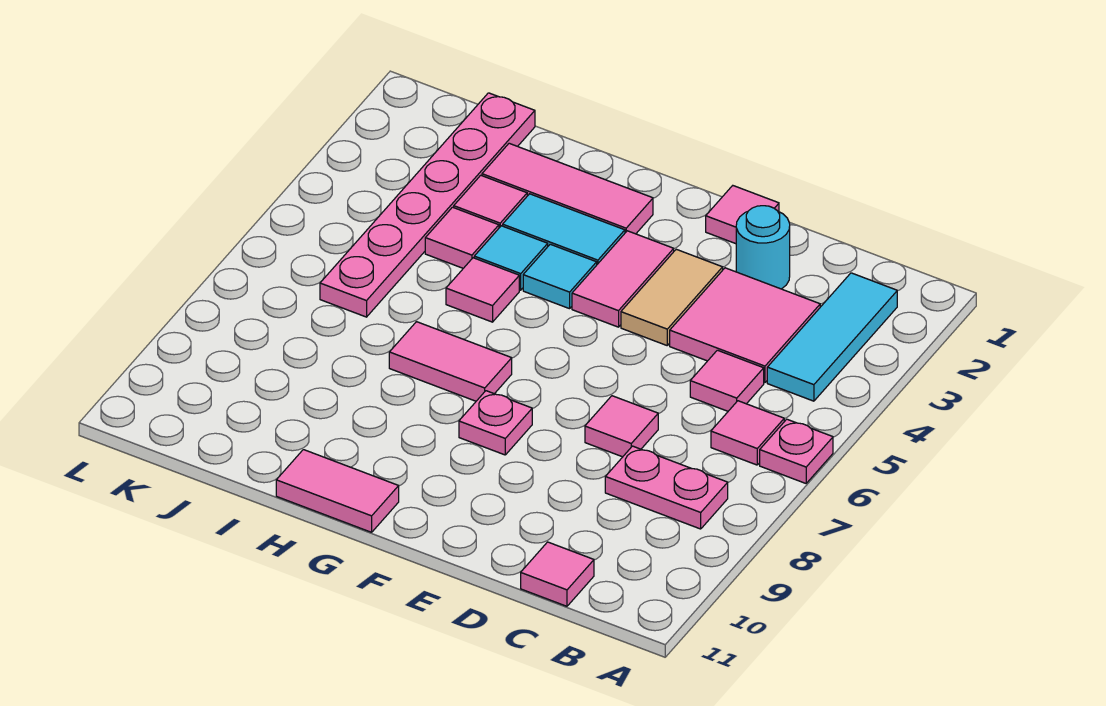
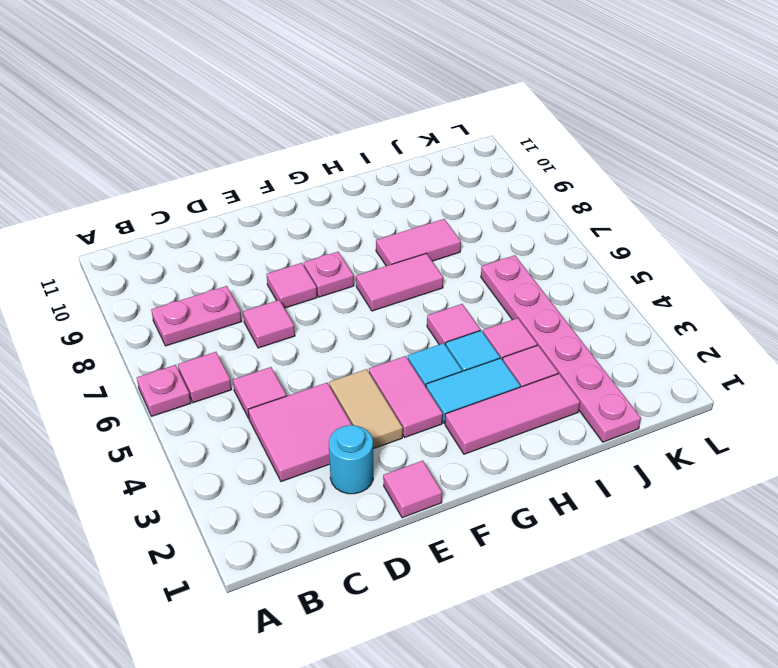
cyan 1x3 tile [767,273,897,401] -> none
pink 1x1 tile [521,542,594,606] -> pink 1x1 tile moved to [267,263,317,308]
pink 1x2 tile [276,450,399,532] -> pink 1x2 tile moved to [376,219,461,266]

